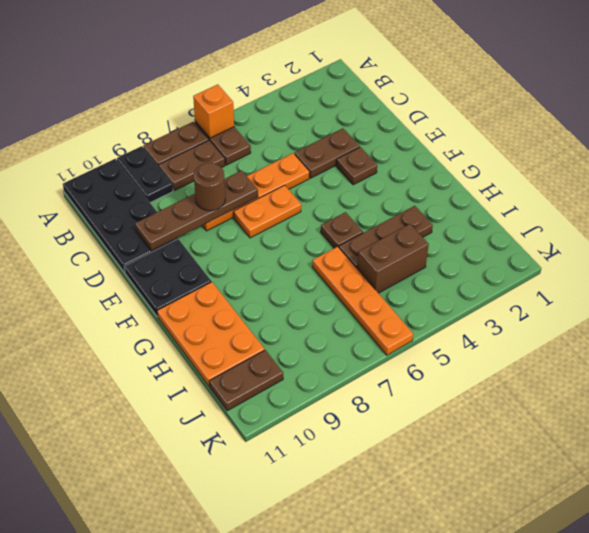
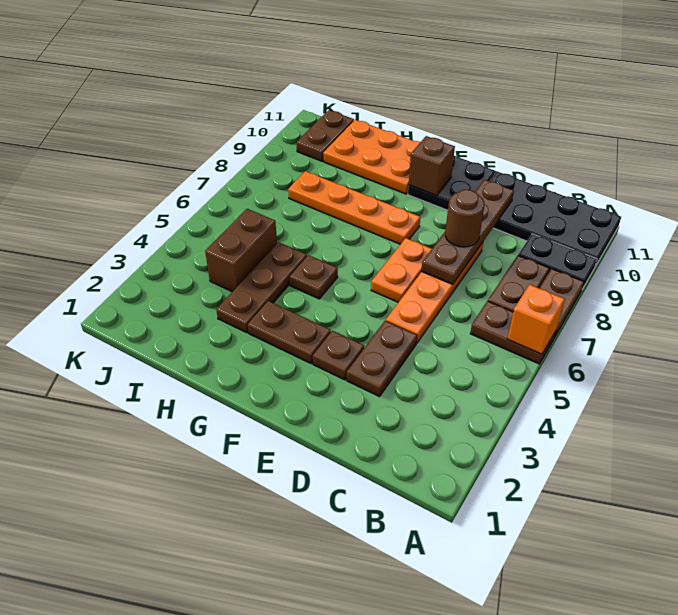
none -> brown 1x2 plate [248,301,331,363]
none -> brown 1x1 brick [409,136,455,196]
orange 1x4 plate [312,247,413,355] -> orange 1x4 plate moved to [288,171,420,244]

